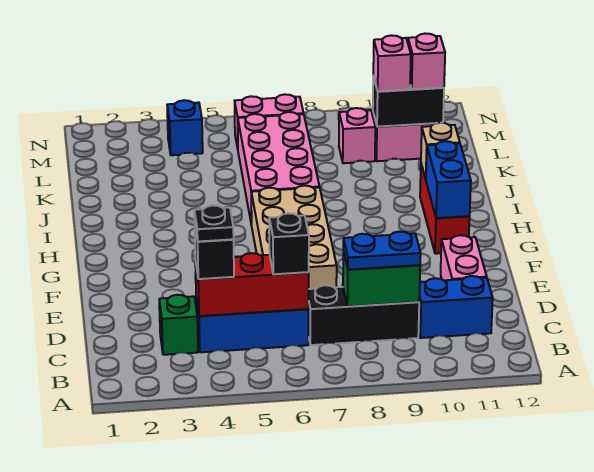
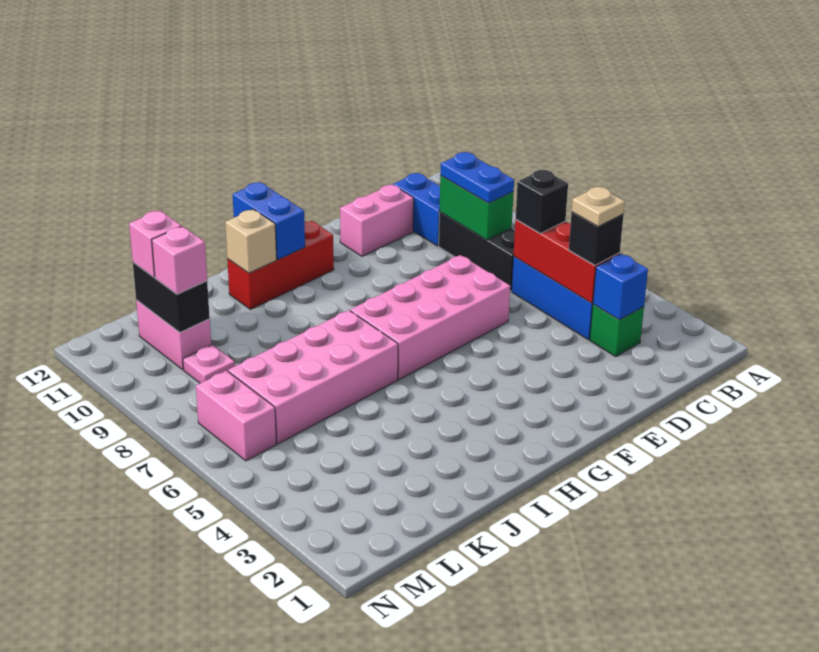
black 1x1 plate [194,205,234,242] -> tan 1x1 plate [572,187,625,227]
tan 2x4 brick [251,186,337,289] -> pink 2x4 brick [350,255,510,379]
blue 1x2 brick [426,141,471,218] -> blue 1x2 brick turned to [233,182,305,260]
pink 1x1 brick [339,108,375,163] -> pink 1x1 plate [183,345,235,383]
blue 1x1 brick [167,100,203,155] -> blue 1x1 brick moved to [593,254,648,320]

